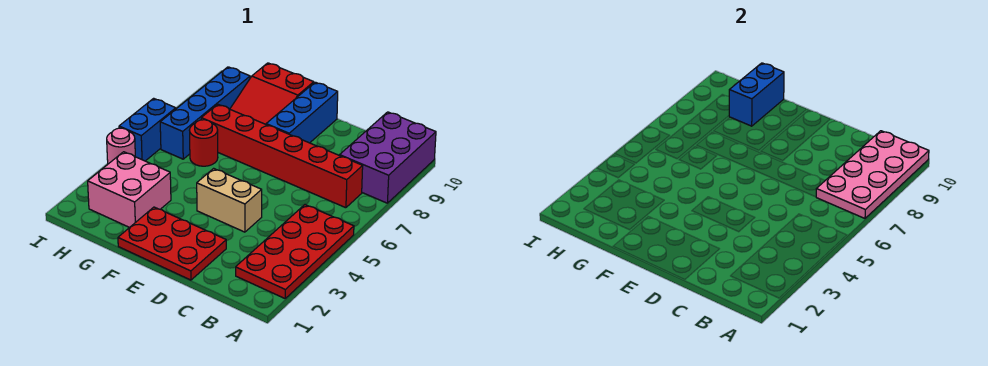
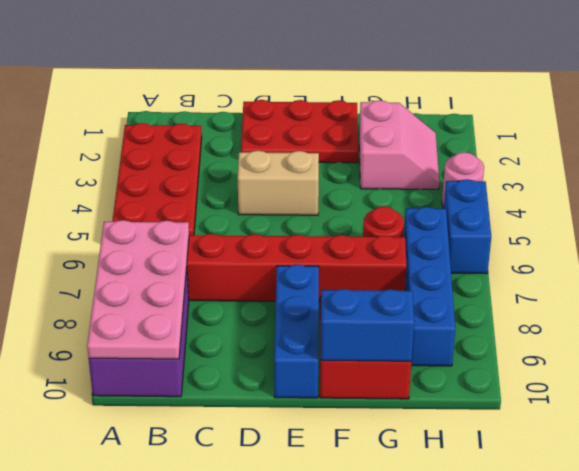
pink 2x2 brick [88,152,171,228] -> pink 2x2 slope [359,100,439,190]
blue 1x2 brick [729,63,784,126] -> blue 1x2 brick turned to [321,289,414,361]

